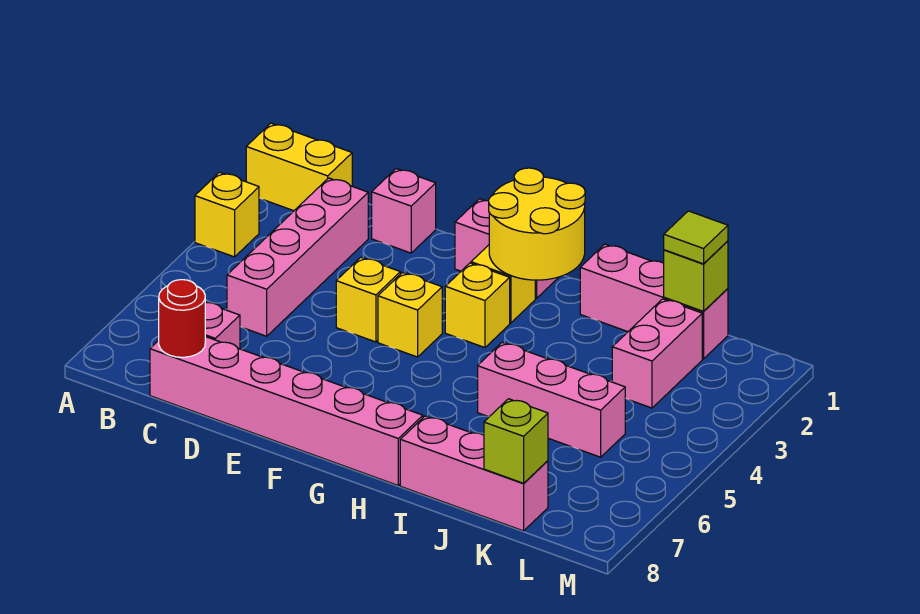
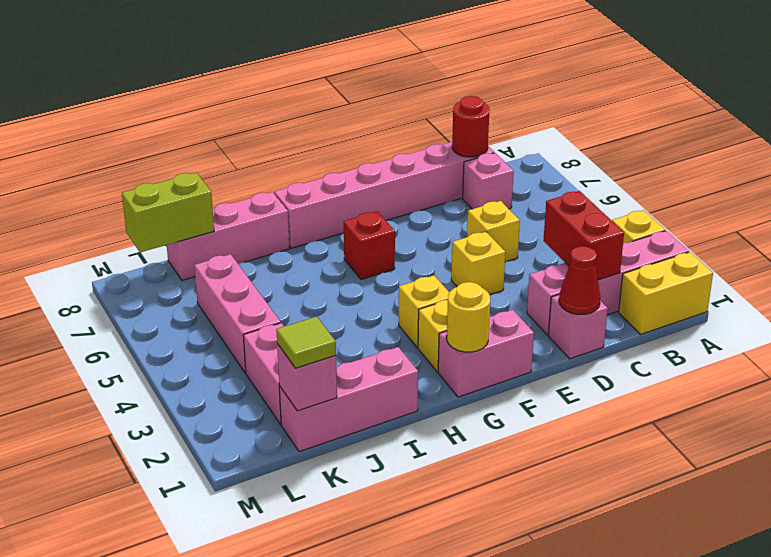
pink 1x4 brick [227,178,368,336] -> pink 1x4 brick turned to [527,231,689,335]
none -> red 1x2 brick [543,191,624,280]
none -> red 1x1 cone [559,246,600,314]
yellow 1x1 brick [378,273,442,357] -> yellow 1x1 brick moved to [467,201,520,262]
yellow 2x2 round brick [489,168,585,280] -> yellow 1x1 round brick [447,282,490,352]
none -> red 1x1 brick [344,211,395,280]
pink 1x3 brick [478,342,625,457] -> pink 1x3 brick turned to [194,254,281,373]
lime 1x1 brick [664,241,728,311] -> pink 1x1 brick [277,344,337,411]
lime 1x1 brick [484,399,548,483] -> lime 1x2 brick [122,172,214,252]

